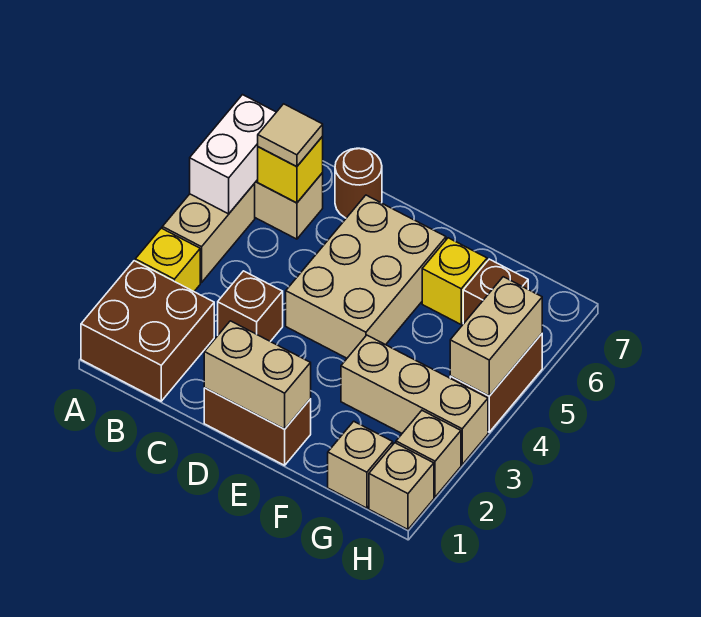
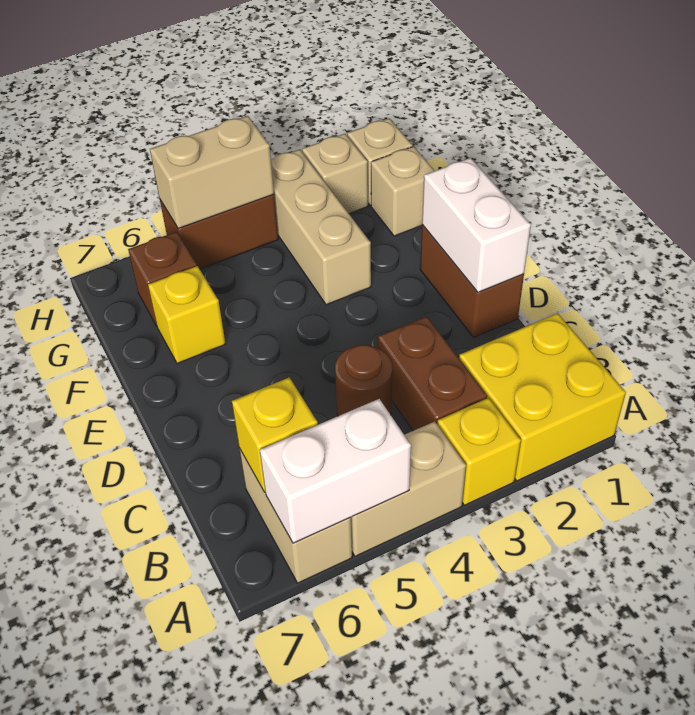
brown 2x2 brick [81,261,214,401] -> yellow 2x2 brick [459,313,626,481]
tan 1x1 tile [258,104,323,166] -> none
brown 1x1 brick [218,271,283,341] -> brown 1x2 brick [378,316,487,431]
brown 1x1 round brick [335,148,382,218] -> brown 1x1 round brick moved to [335,345,392,416]
tan 1x2 brick [204,321,311,429] -> white 1x2 brick [422,158,531,292]
tan 2x3 brick [286,195,446,358] -> none

